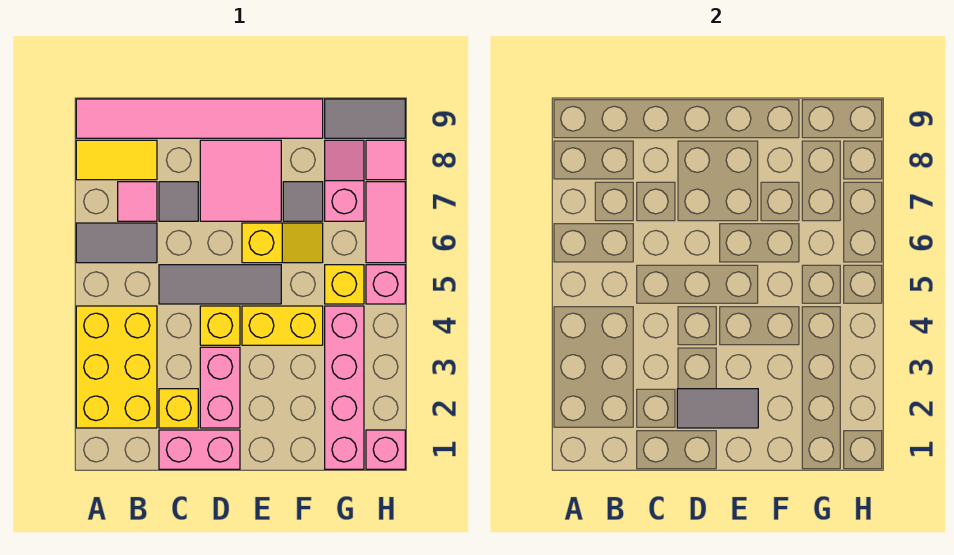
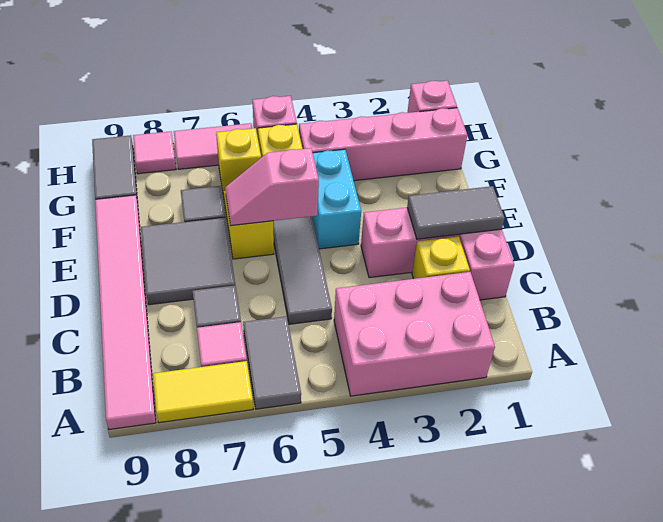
yellow 2x3 brick [76,306,157,428] -> pink 2x3 brick [334,272,495,396]
yellow 1x2 tile [76,140,157,180] -> yellow 1x2 tile turned to [153,361,253,423]
grey 1x2 tile [677,389,758,428] -> grey 1x2 tile turned to [407,186,505,239]
yellow 1x1 brick [200,306,240,345] -> yellow 1x1 brick moved to [216,128,261,190]
pink 2x2 tile [200,140,281,221] -> grey 2x2 tile [141,217,235,305]
yellow 1x2 brick [242,306,323,345] -> cyan 1x2 brick [312,149,361,249]
pink 1x2 slope [325,140,364,221] -> pink 1x2 slope moved to [225,148,319,226]

